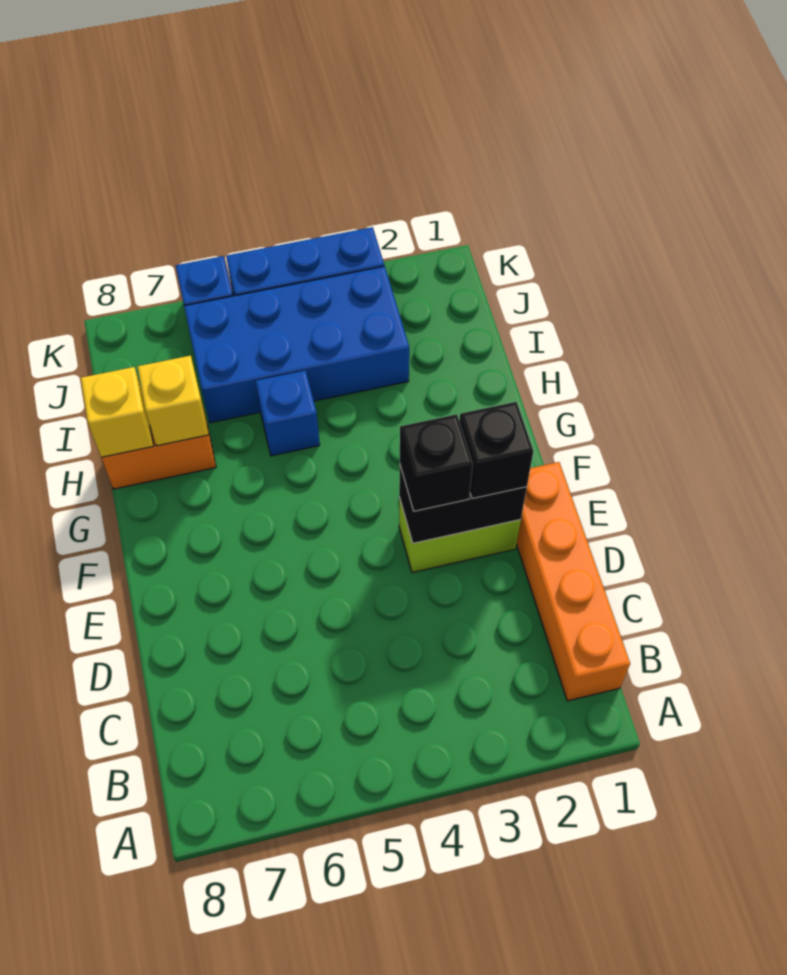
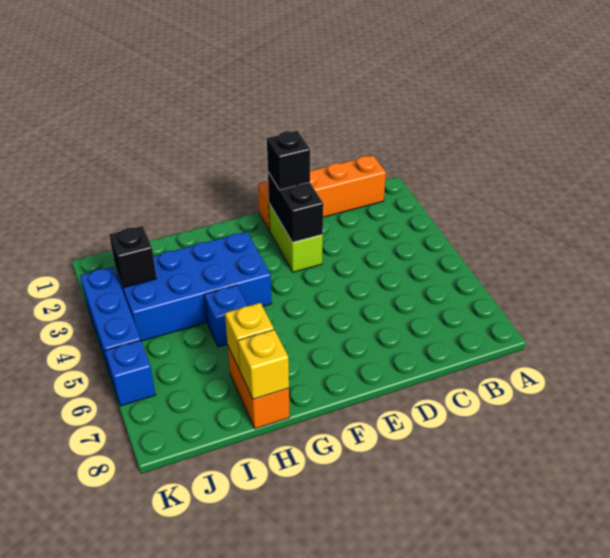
black 1x1 brick [400,414,473,511] -> black 1x1 brick moved to [109,226,157,288]
blue 2x4 brick [184,266,409,423] -> blue 2x4 brick turned to [116,232,272,341]

